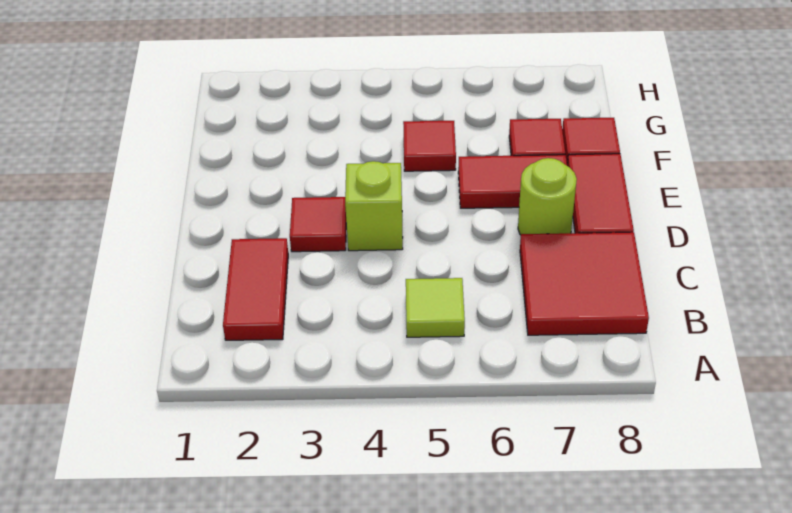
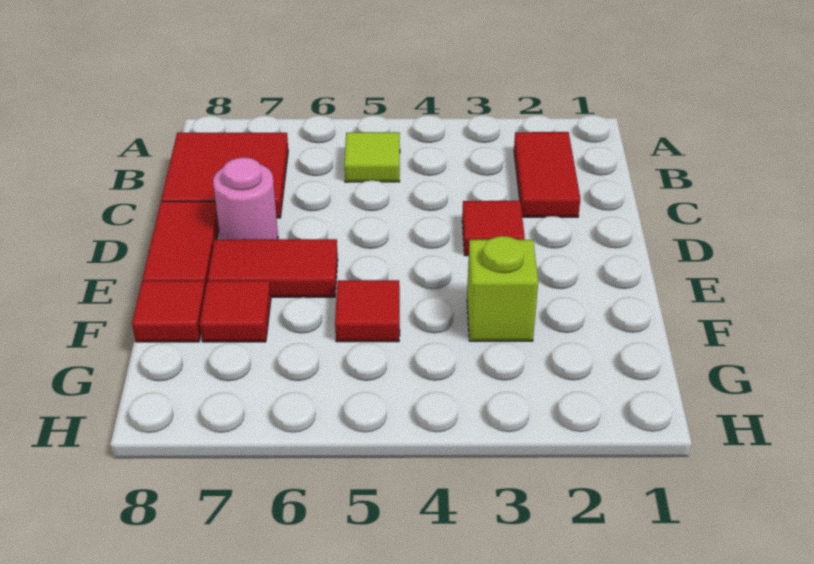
lime 1x1 brick [345,161,403,251] -> lime 1x1 brick moved to [467,236,538,341]
lime 1x1 round brick [518,158,577,235] -> pink 1x1 round brick [213,157,278,240]

